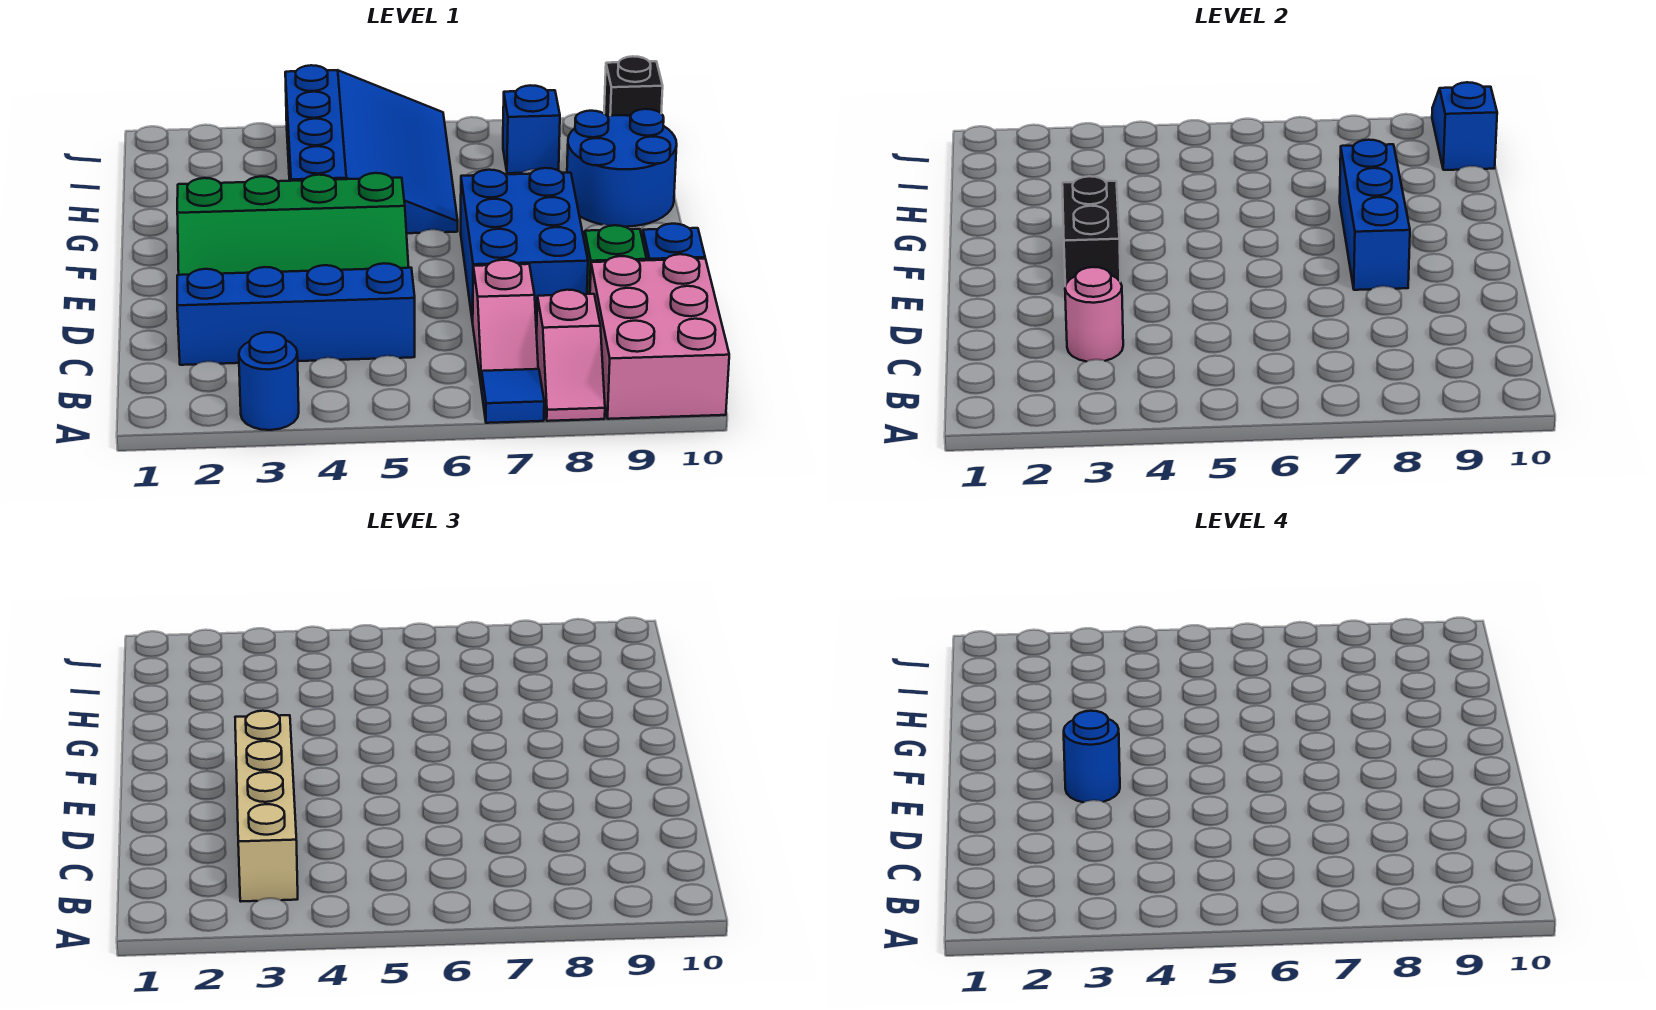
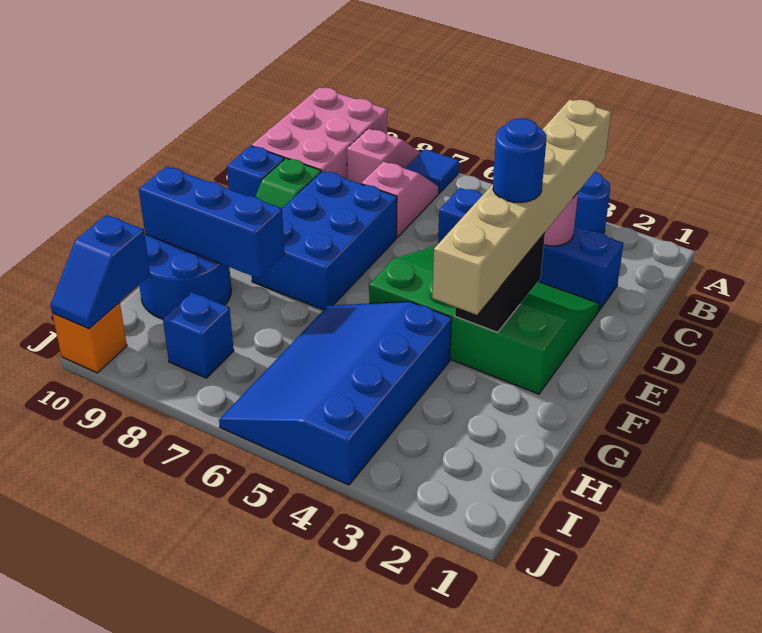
tan 1x4 brick [235,711,298,901] -> tan 1x6 brick [432,100,611,315]
blue 1x3 brick [1340,140,1410,290] -> blue 1x3 brick turned to [139,167,285,278]
black 1x1 brick [604,56,663,116] -> orange 1x1 brick [52,302,127,373]

